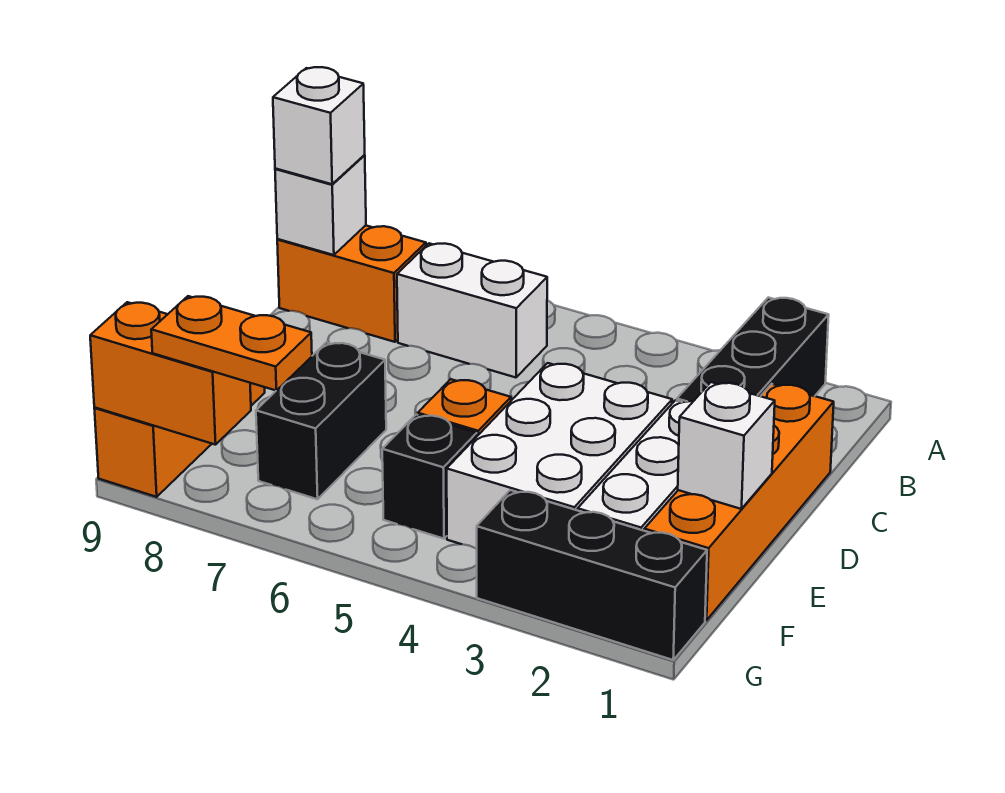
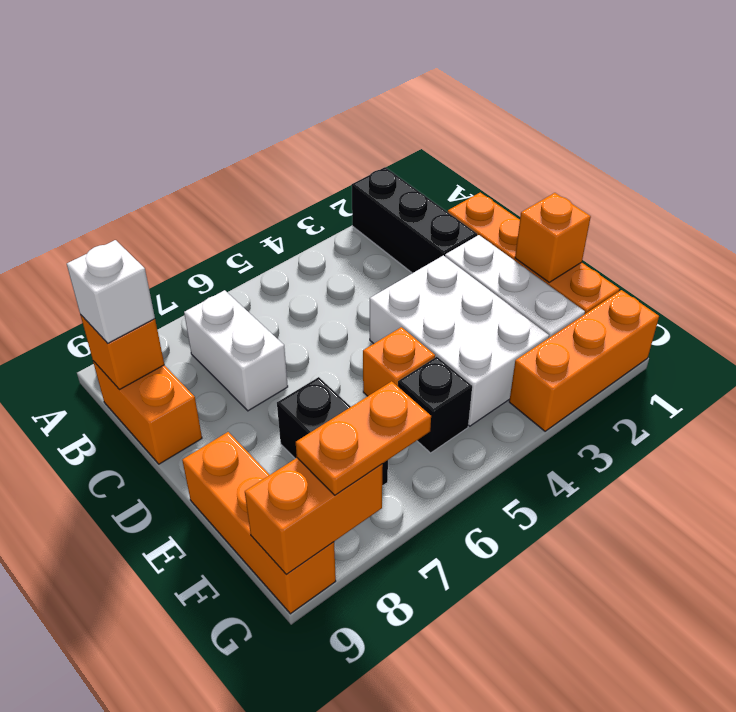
white 1x2 brick [397,243,547,377] -> white 1x2 brick turned to [184,290,288,411]
orange 1x2 brick [277,225,426,342] -> orange 1x2 brick turned to [93,361,202,464]
white 1x1 brick [275,155,366,255] -> orange 1x1 brick [81,315,164,390]
white 1x1 brick [678,382,775,509] -> orange 1x1 brick [515,193,591,282]
black 1x3 brick [477,490,707,660] -> orange 1x3 brick [509,290,659,431]

